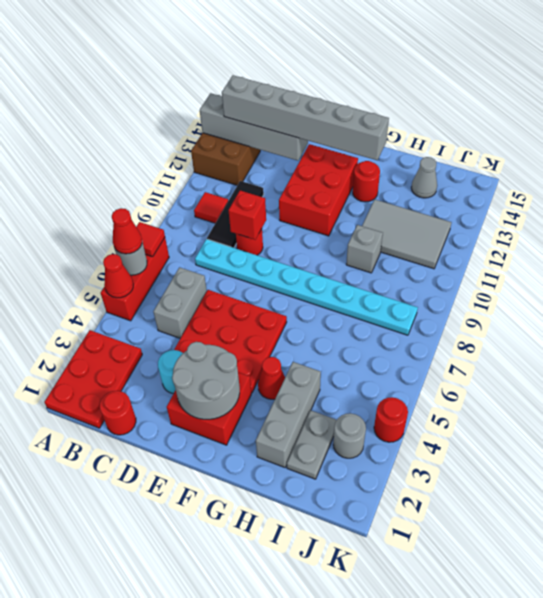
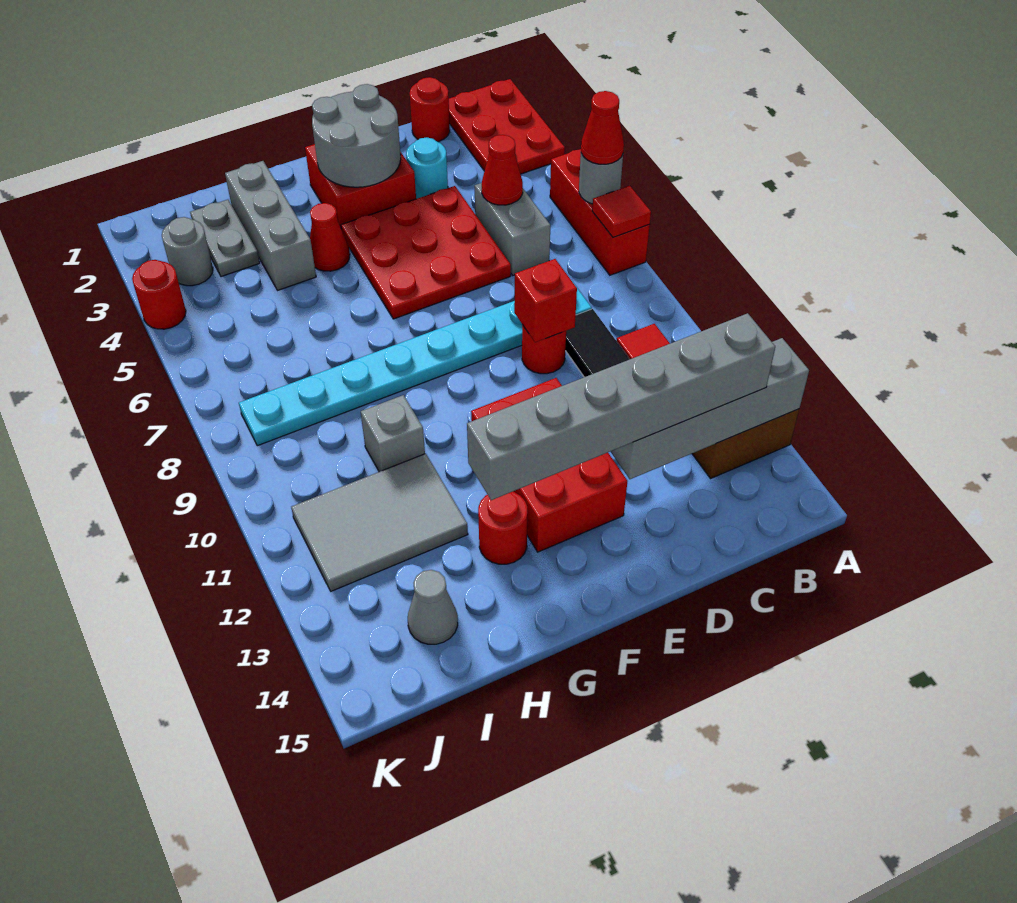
red 1x1 cone [103,254,133,298] -> red 1x1 cone moved to [482,135,523,205]

